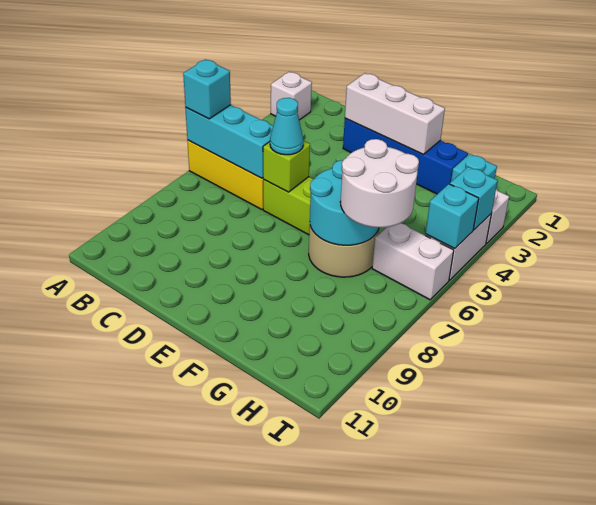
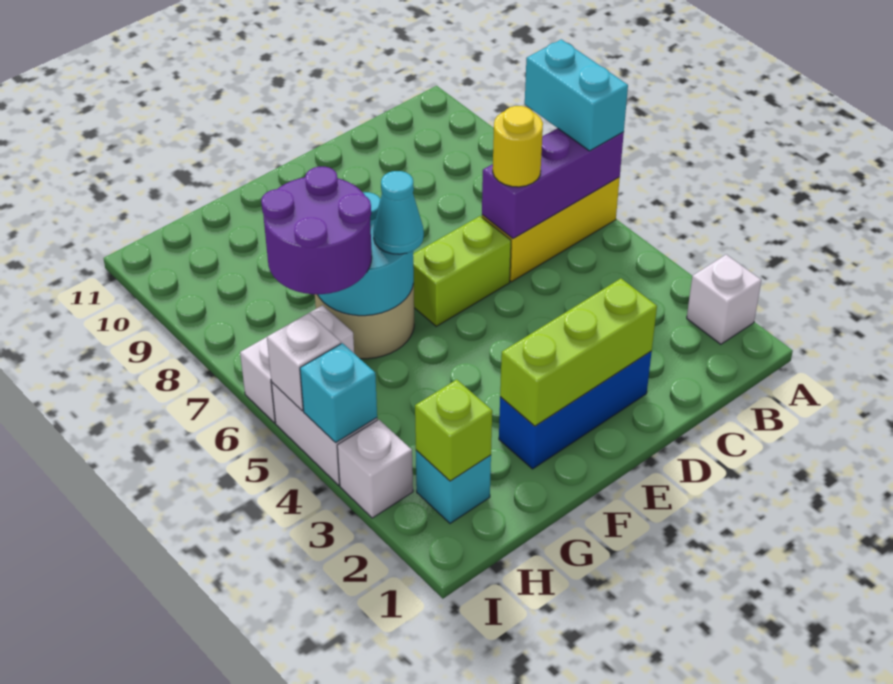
cyan 1x3 brick [185,105,273,178] -> purple 1x3 brick [482,128,624,238]
cyan 1x1 brick [183,59,231,119] -> cyan 1x2 brick [525,39,628,151]
none -> yellow 1x1 round brick [493,106,543,187]
blue 1x4 brick [343,118,468,194] -> blue 1x3 brick [499,351,652,469]
white 1x3 brick [345,73,445,154] -> lime 1x3 brick [500,279,657,426]
lime 1x1 brick [263,141,310,192] -> lime 1x1 brick moved to [415,380,492,481]
cyan 1x1 cone [270,98,304,155] -> cyan 1x1 cone moved to [373,171,424,254]
white 2x2 round brick [340,139,419,228] -> purple 2x2 round brick [261,167,372,294]
cyan 1x1 brick [426,184,479,249] -> white 1x1 brick [267,313,341,411]

